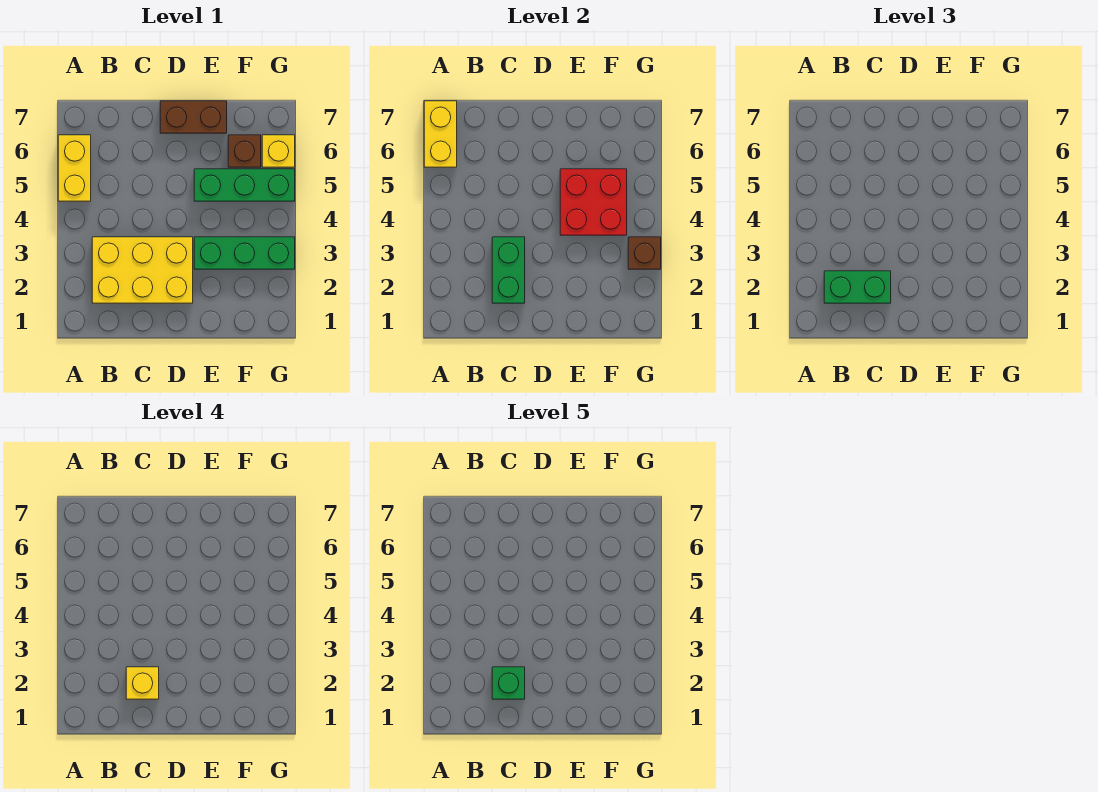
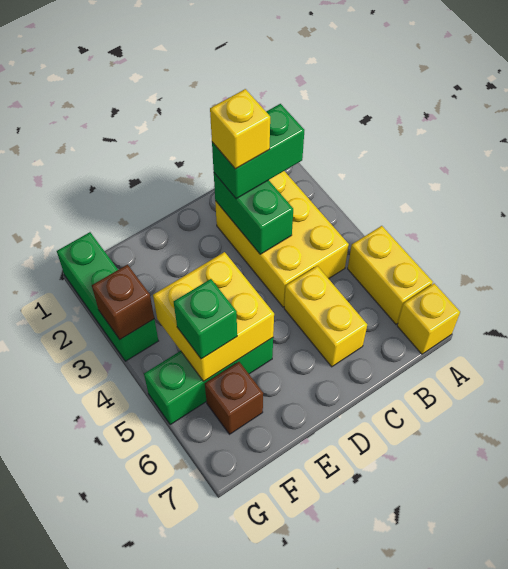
yellow 1x2 brick [424,101,457,167] -> yellow 1x2 brick moved to [284,266,367,367]
yellow 2x3 brick [92,237,193,303] -> yellow 2x3 brick turned to [215,171,349,307]
green 1x1 brick [492,667,525,699] -> green 1x1 brick moved to [174,279,237,359]
brown 1x2 brick [160,101,227,133] -> none
green 1x3 brick [194,237,295,269] -> green 1x3 brick turned to [57,232,158,361]
red 2x2 brick [560,169,627,235] -> yellow 2x2 brick [153,252,274,381]
yellow 1x1 brick [262,135,295,167] -> yellow 1x1 brick moved to [397,283,460,354]

